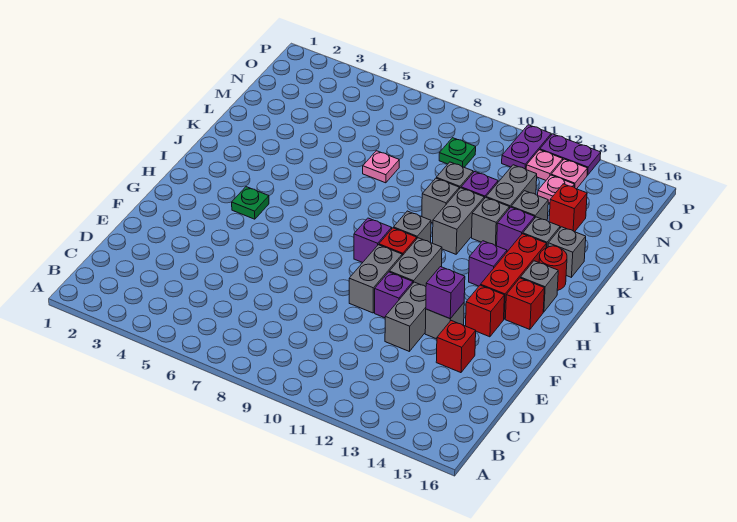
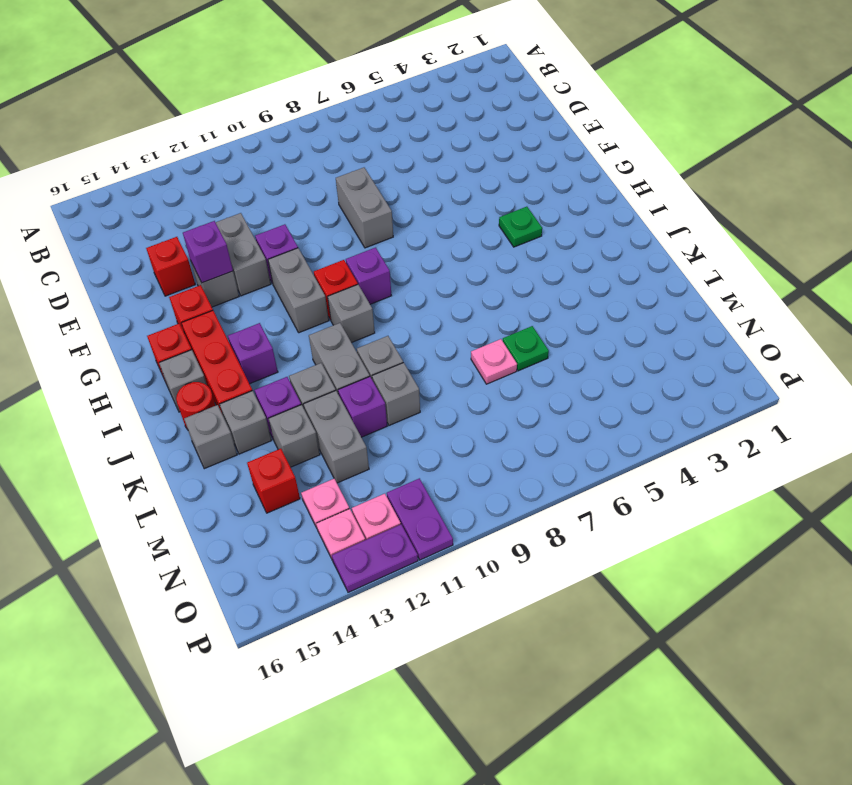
grey 1x2 brick [349,245,402,313] -> grey 1x2 brick moved to [336,168,393,248]
green 1x1 plate [439,138,476,167] -> green 1x1 plate moved to [503,326,549,371]

